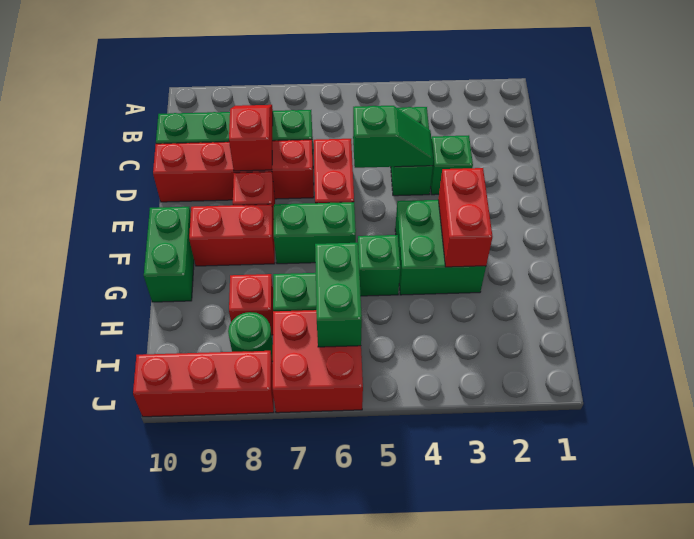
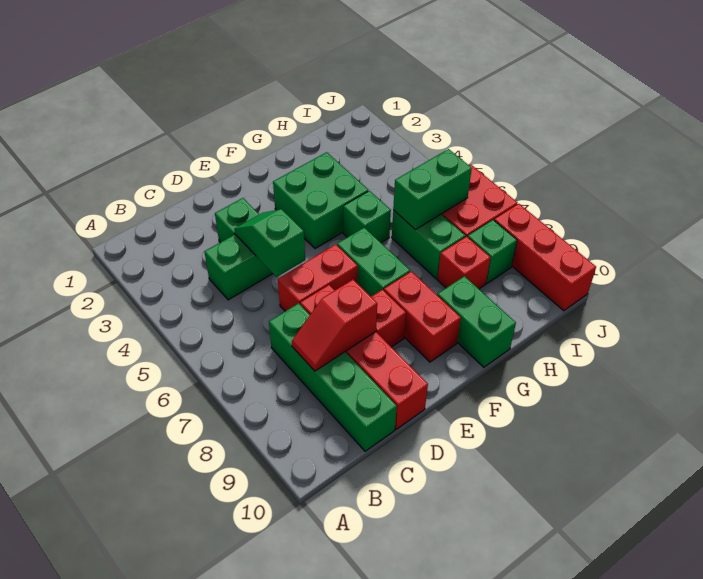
red 1x2 brick [438,168,493,267] -> none
green 1x2 brick [144,207,194,302] -> green 1x2 brick turned to [437,276,516,367]
green 1x1 round brick [228,312,273,361] -> green 1x1 brick [468,220,517,283]

